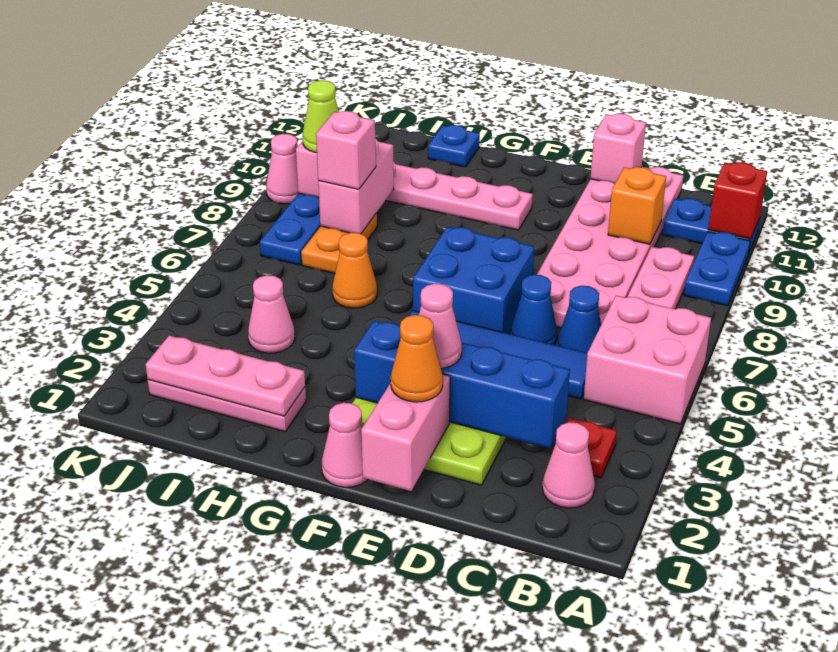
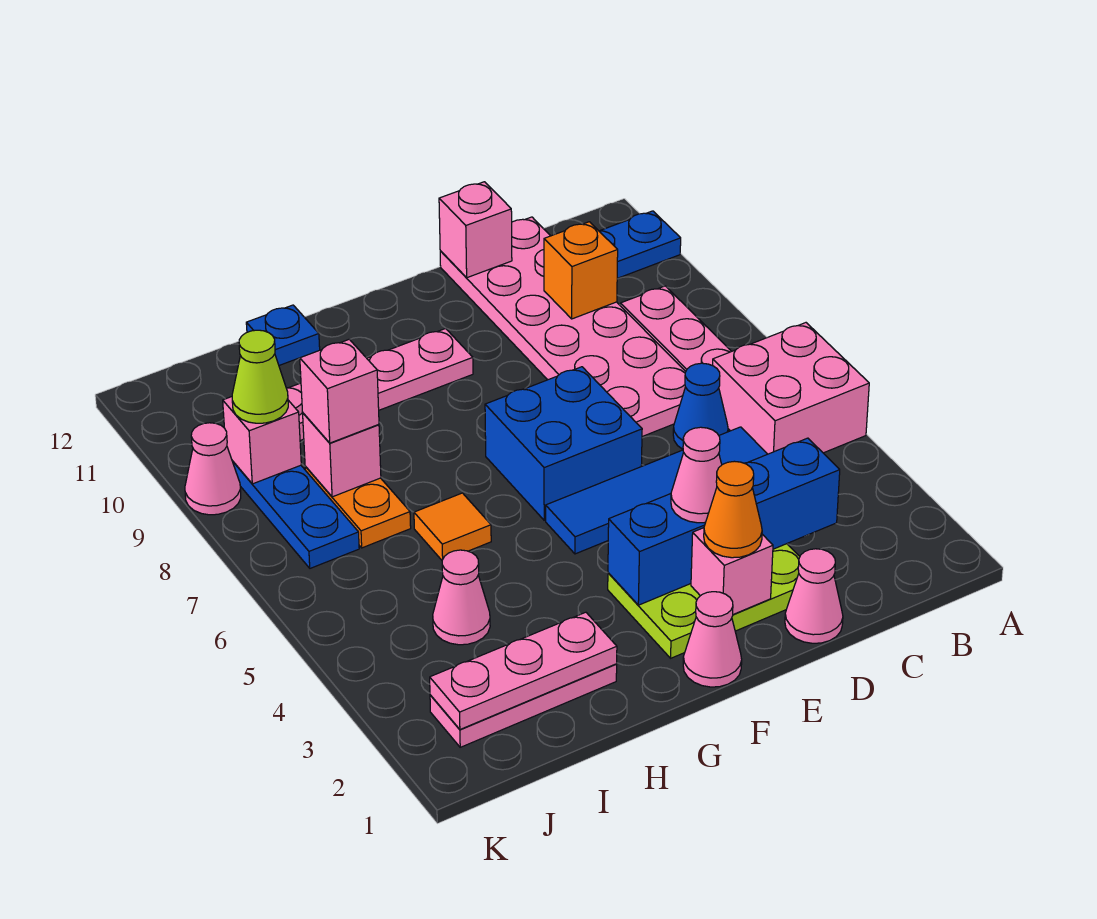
blue 1x2 plate [684,232,750,306] -> none
red 1x1 brick [708,162,767,239] -> none
pink 1x1 cone [542,422,595,508] -> pink 1x1 cone moved to [785,549,843,643]
red 1x1 plate [567,418,617,478] -> none
blue 1x1 cone [511,275,557,345] -> none
pink 1x2 brick [361,374,450,491] -> pink 1x1 brick [691,528,773,614]
orange 1x1 cone [332,233,377,308] -> orange 1x1 tile [414,493,491,560]
pink 1x2 brick [318,138,394,234] -> pink 1x1 brick [303,413,381,497]

